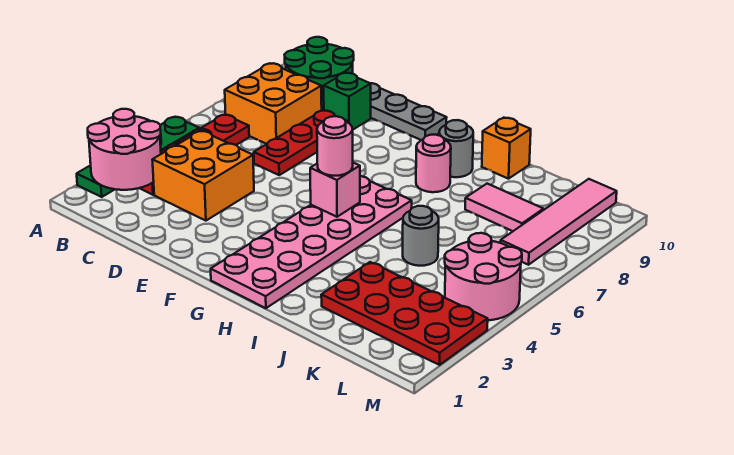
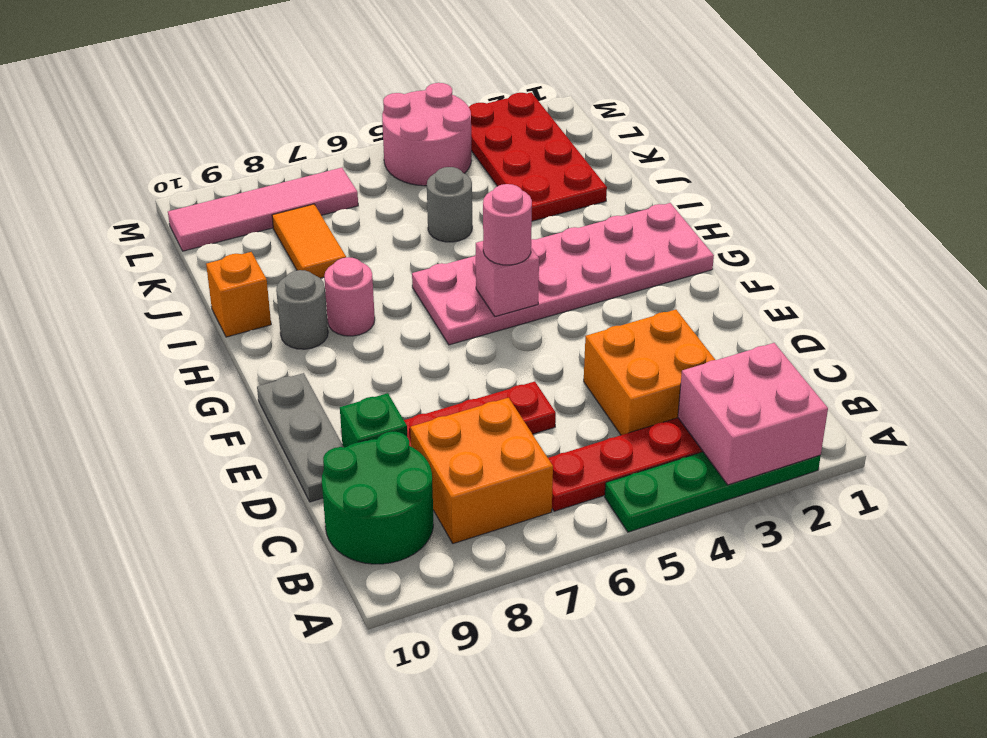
pink 2x2 round brick [88,109,161,190] -> pink 2x2 brick [678,343,828,485]
pink 1x2 tile [465,184,543,231] -> orange 1x2 tile [272,204,346,278]

